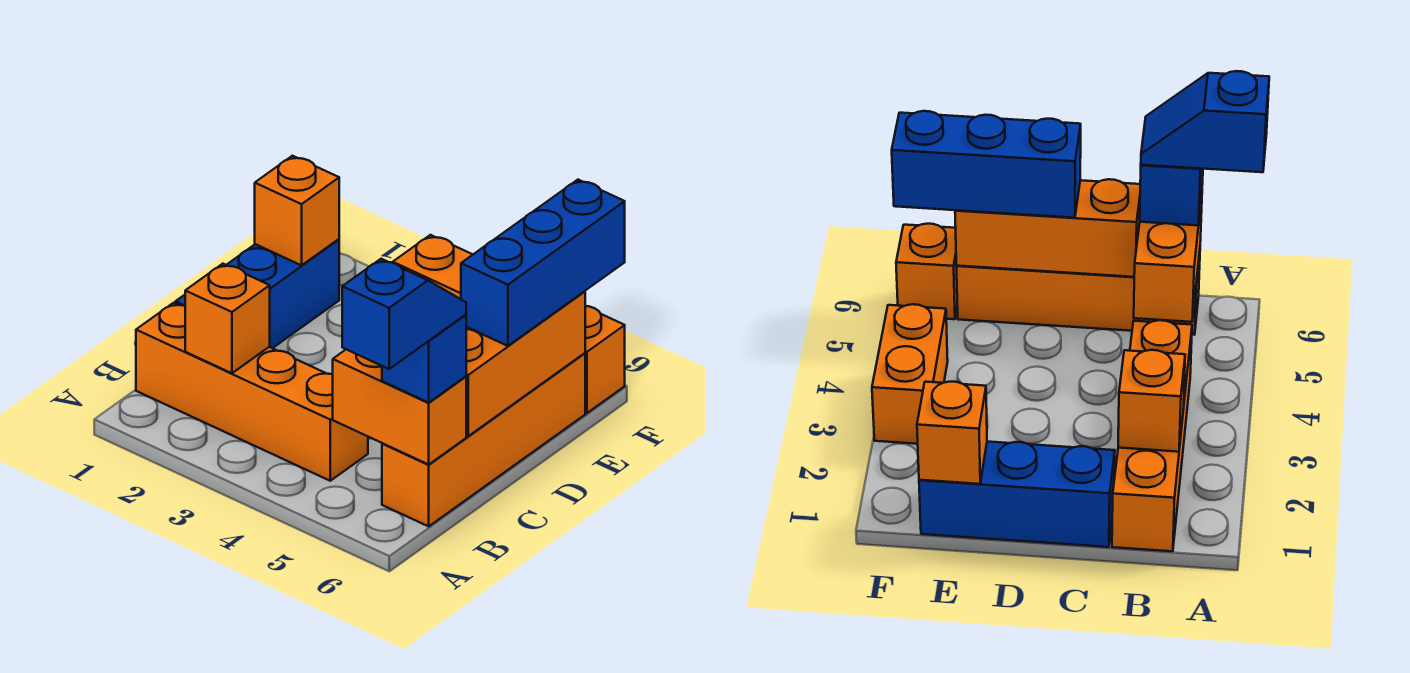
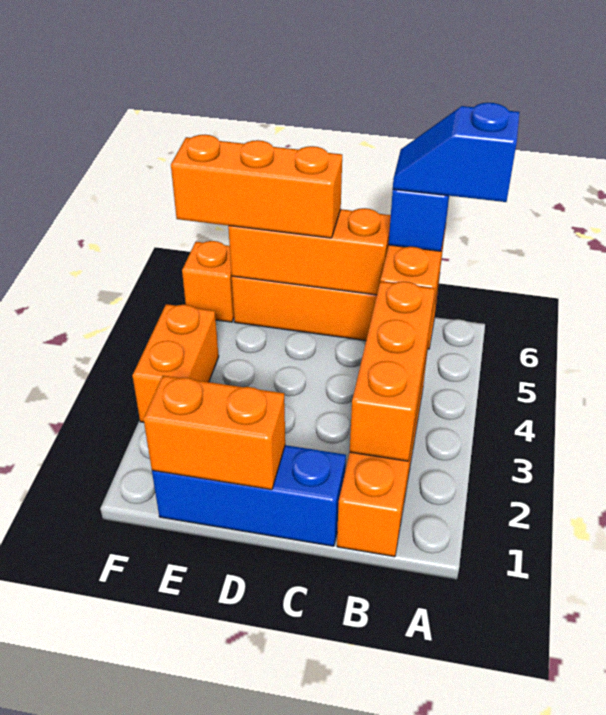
orange 1x1 brick [185,264,270,373] -> orange 1x3 brick [350,281,435,461]
blue 1x3 brick [461,180,625,346] -> orange 1x3 brick [171,135,342,238]
orange 1x1 brick [255,156,339,265] -> orange 1x2 brick [144,376,285,490]

